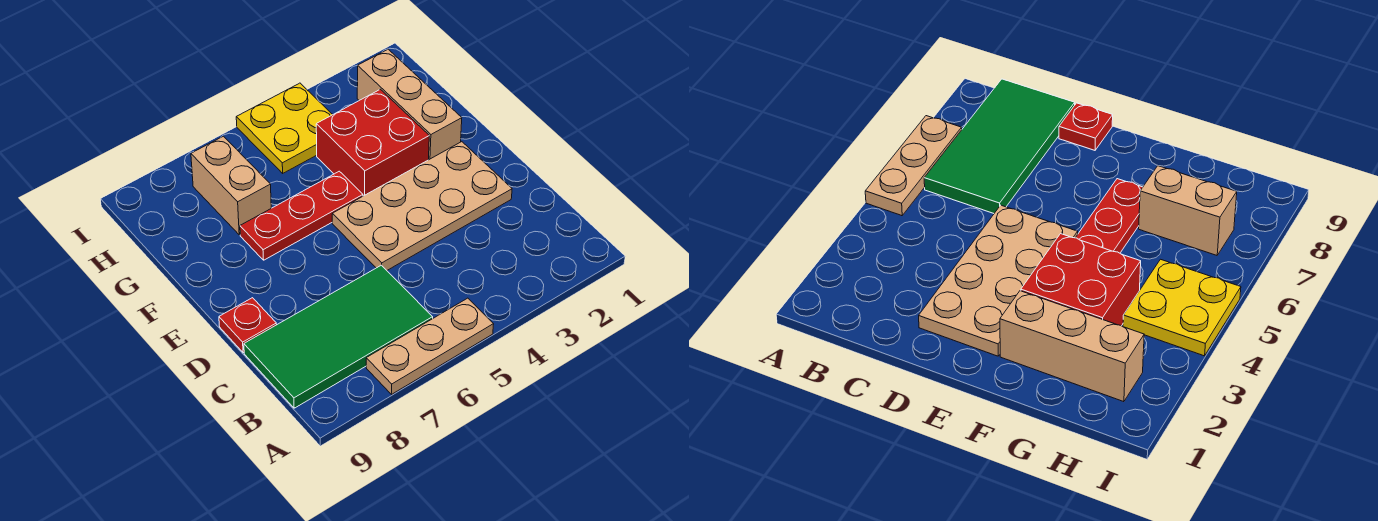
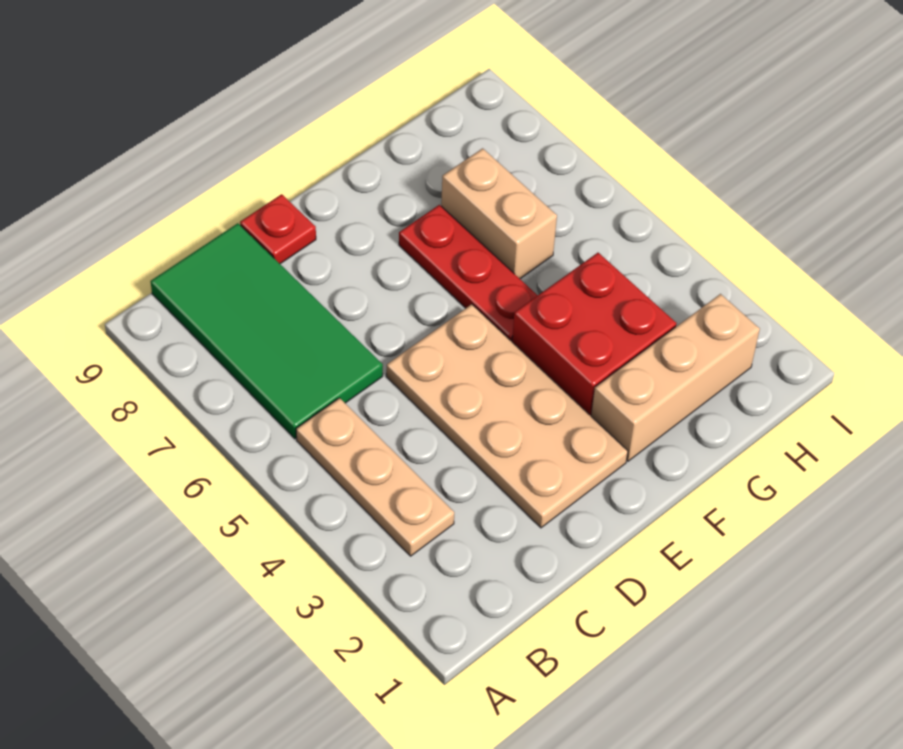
tan 1x3 plate [366,298,494,394] -> tan 1x3 plate moved to [296,398,454,556]
tan 1x2 brick [191,136,271,235] -> tan 1x2 brick turned to [441,148,557,279]
yellow 2x2 plate [236,83,333,173] -> none

